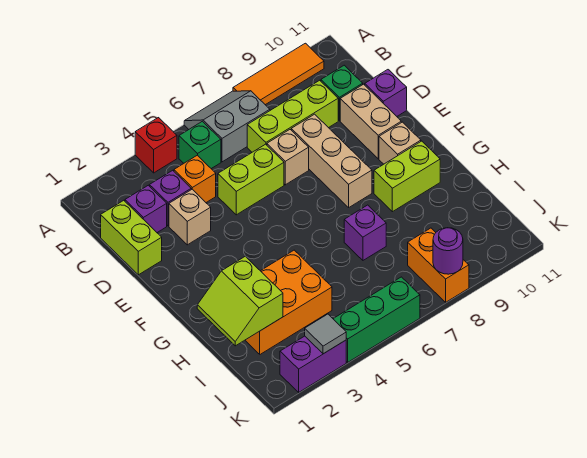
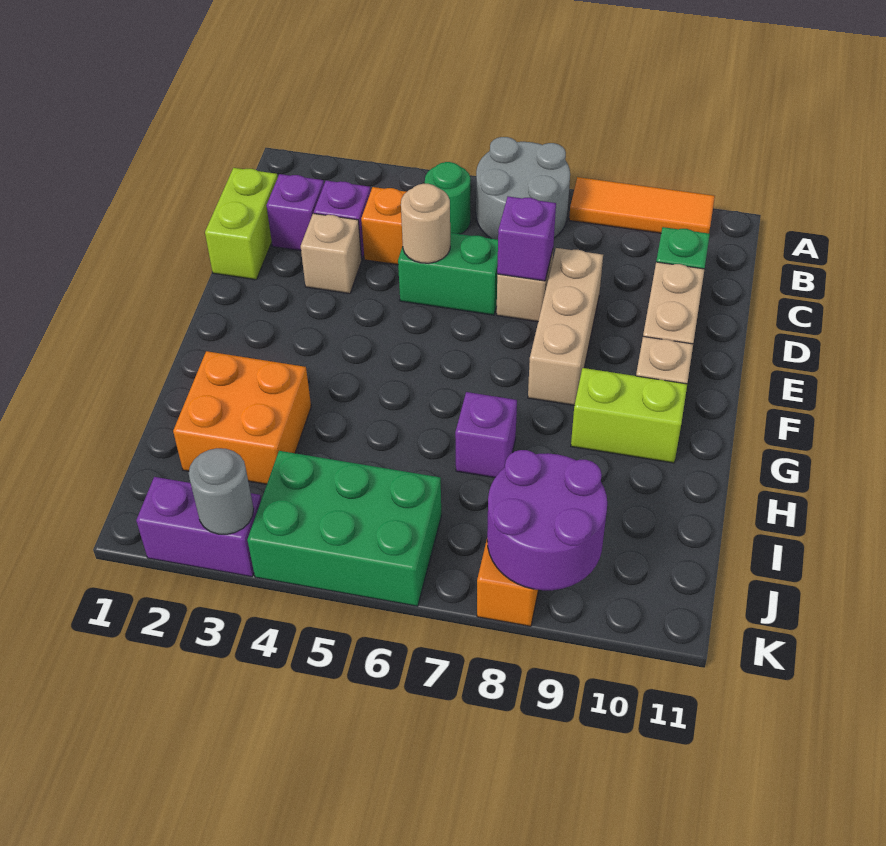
red 1x1 brick [135,118,177,173] -> none
grey 2x2 slope [184,91,270,162] -> grey 2x2 round brick [476,137,570,240]
green 1x1 brick [179,121,221,169] -> green 1x1 round brick [425,162,470,234]
lime 1x3 brick [247,80,338,152] -> none
lime 1x2 brick [218,144,284,215] -> green 1x2 brick [398,233,498,315]
none -> tan 1x1 round brick [401,184,450,263]
purple 1x1 brick [365,70,407,116] -> purple 1x1 brick moved to [497,196,556,281]
lime 2x2 slope [197,256,283,346] -> none
orange 2x3 brick [245,250,332,354] -> orange 2x2 brick [173,351,311,484]
grey 1x1 tile [305,314,346,354] -> grey 1x1 round brick [189,448,254,534]
green 1x3 brick [333,277,420,362] -> green 2x3 brick [247,451,441,606]
purple 1x1 round brick [433,228,463,274] -> purple 2x2 round brick [487,450,607,590]

